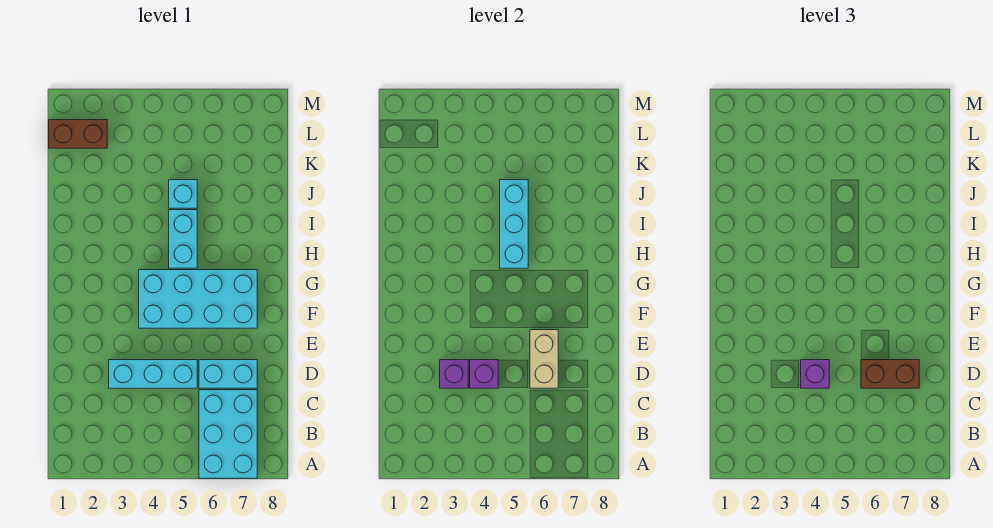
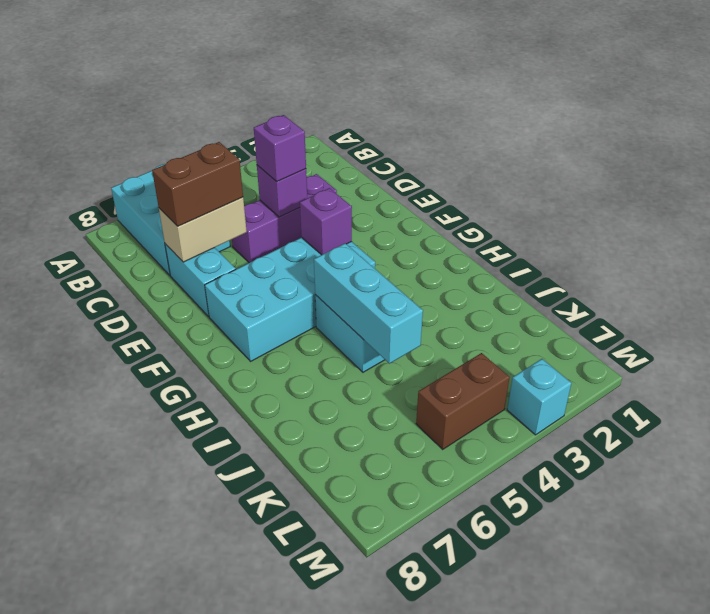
cyan 1x3 brick [109,360,197,388] -> purple 1x3 brick [232,174,337,263]
purple 1x1 brick [440,360,468,388] -> purple 1x1 brick moved to [300,188,352,255]
cyan 1x2 brick [199,360,257,388] -> cyan 1x2 brick turned to [165,244,236,317]
tan 1x2 brick [530,330,558,388] -> tan 1x2 brick turned to [159,197,247,262]
cyan 1x1 brick [169,180,197,208] -> cyan 1x1 brick moved to [507,359,571,435]
brown 1x2 brick [49,120,107,148] -> brown 1x2 brick moved to [416,353,510,449]

